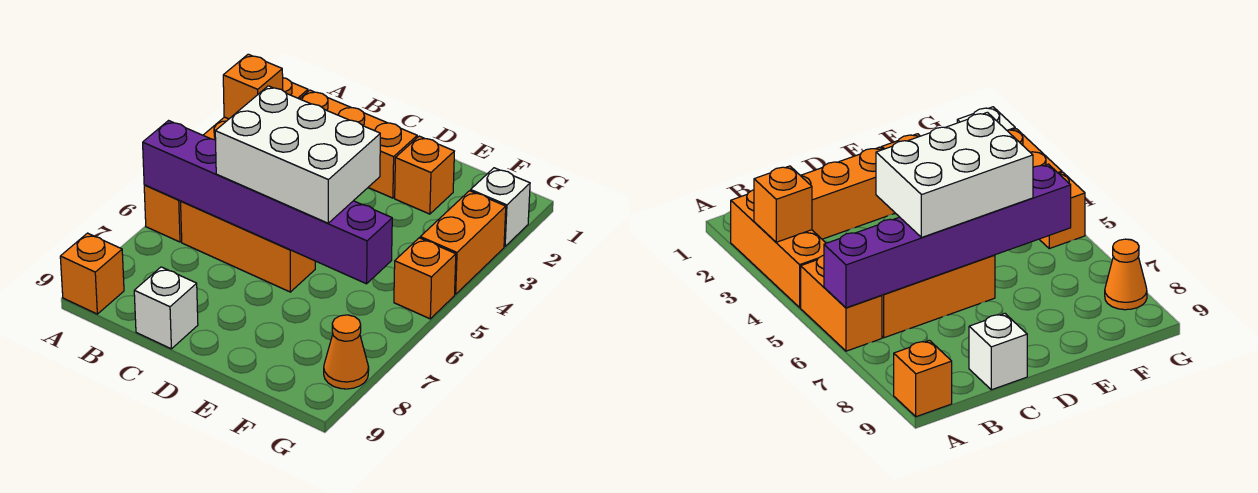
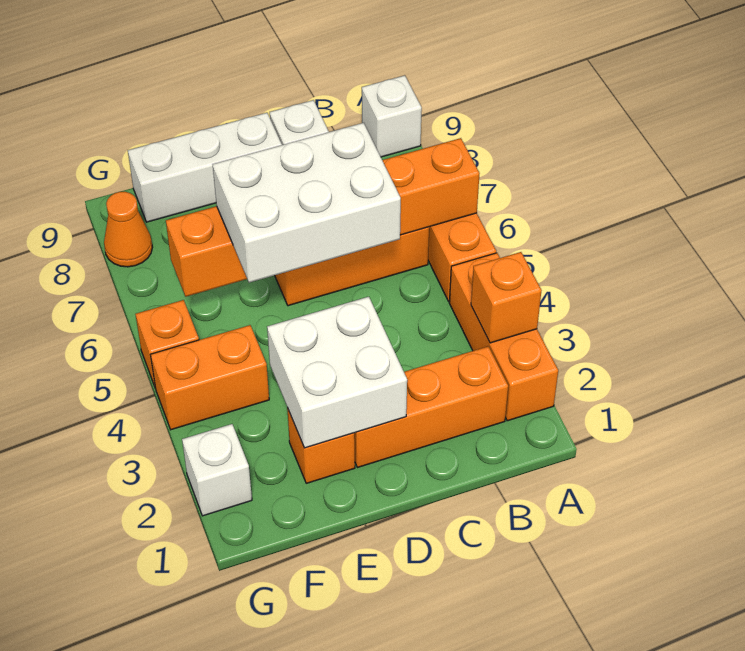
purple 1x6 brick [143,121,392,284] -> orange 1x6 brick [166,138,480,297]
orange 1x1 brick [60,233,124,314] -> white 1x1 brick [362,75,422,157]
none -> white 2x2 brick [267,297,407,448]
none -> white 1x3 brick [128,113,282,222]
orange 1x2 brick [420,191,506,294] -> orange 1x2 brick turned to [150,325,269,430]

